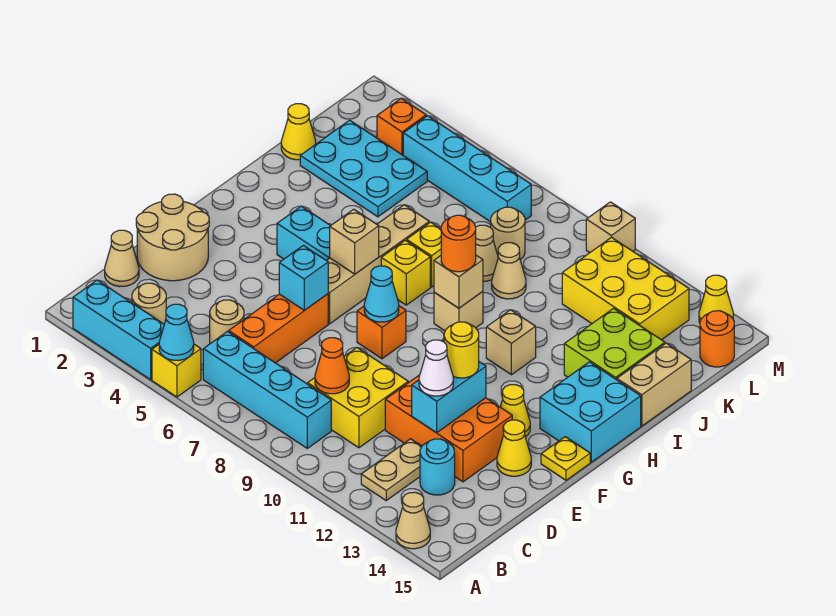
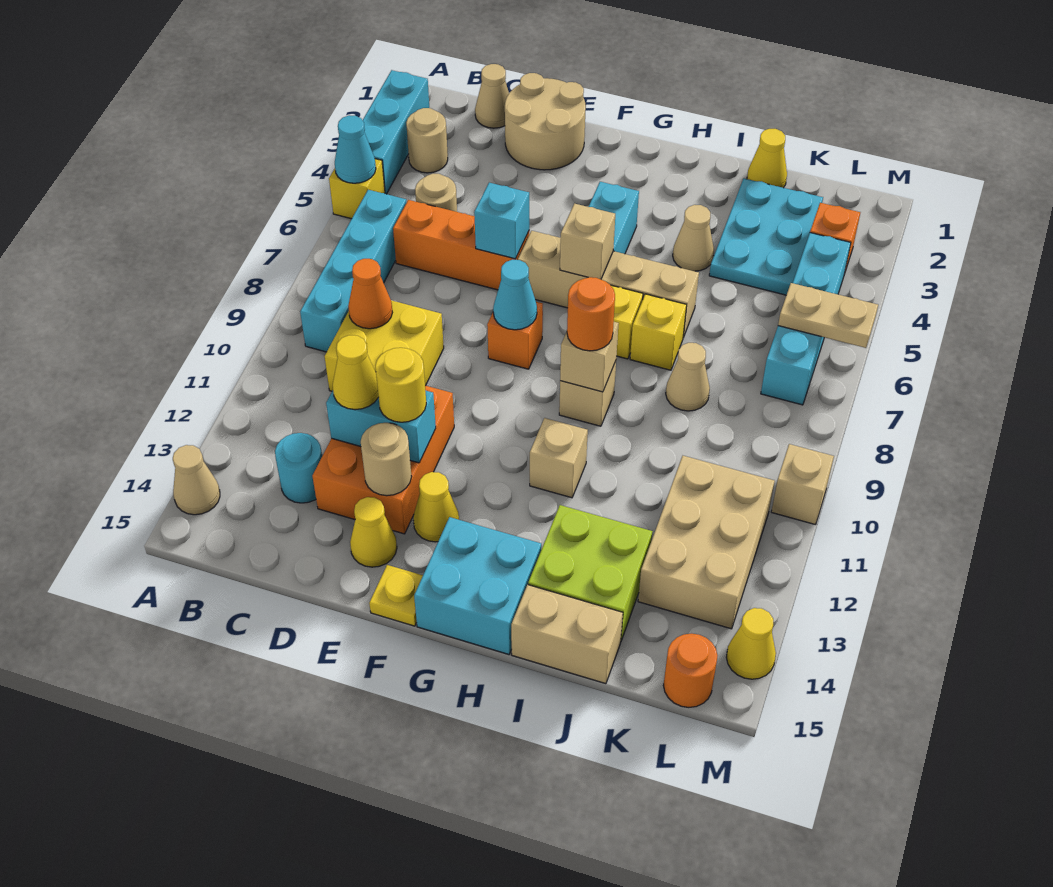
tan 1x2 plate [361,439,422,500] -> tan 1x2 plate moved to [778,283,878,348]
white 1x1 cone [419,340,453,396] -> yellow 1x1 cone [333,335,379,410]
tan 1x1 cone [492,243,526,299] -> tan 1x1 cone moved to [673,205,714,271]
tan 1x1 round brick [491,207,525,260] -> tan 1x1 round brick moved to [361,423,412,496]
yellow 2x3 brick [562,237,689,340] -> tan 2x3 brick [638,456,775,629]

